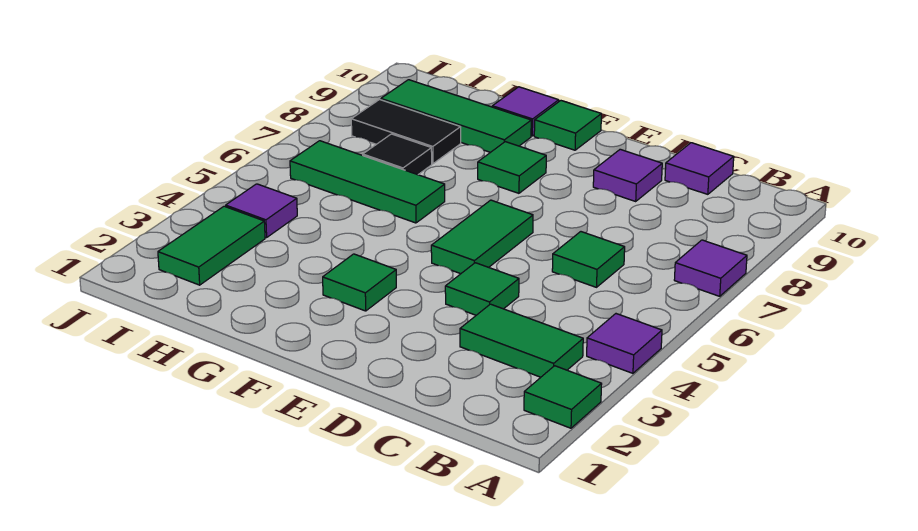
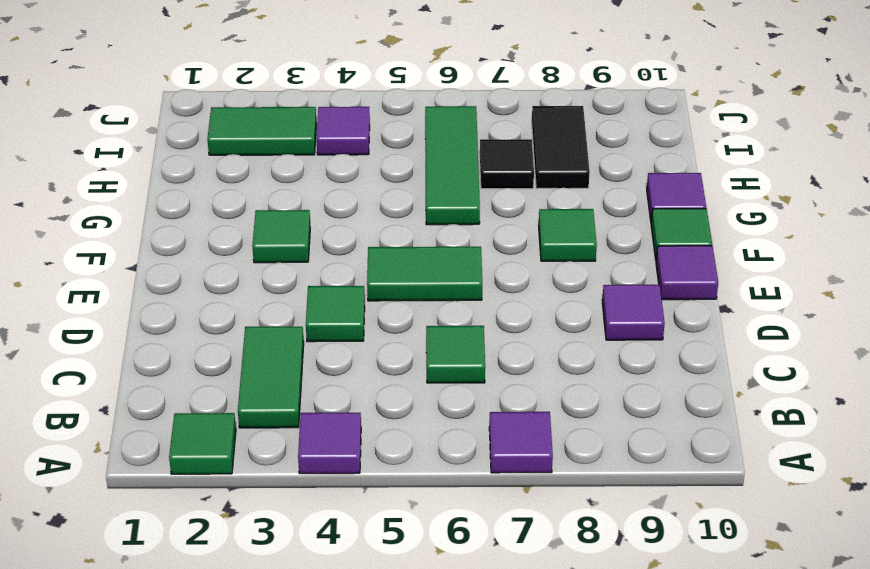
purple 1x1 tile [665,143,734,194] -> purple 1x1 tile moved to [656,246,718,300]
green 1x3 tile [381,80,531,152] -> none

